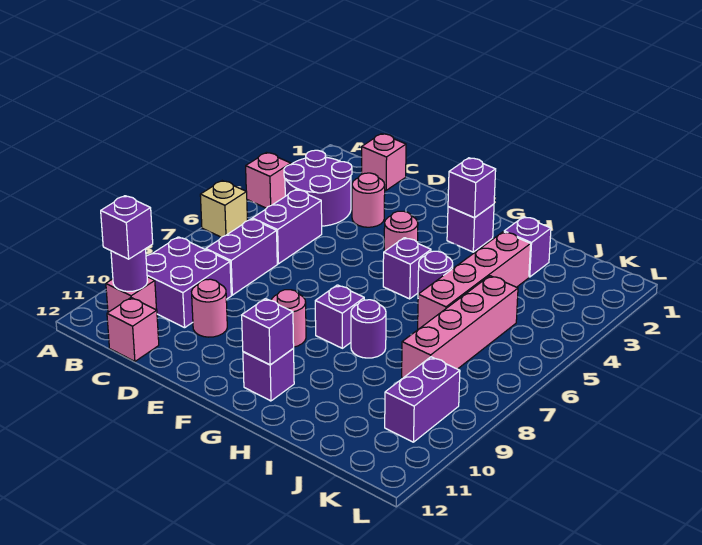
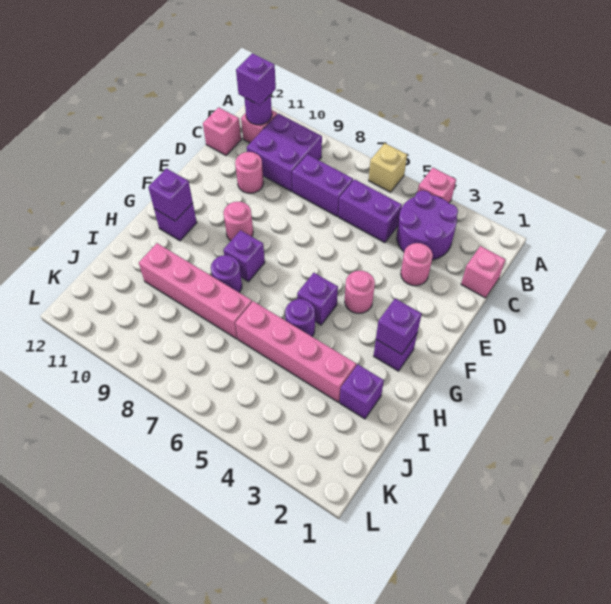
pink 1x4 brick [402,276,518,378] -> pink 1x4 brick moved to [139,243,252,339]
purple 1x2 brick [385,357,460,442] -> none

